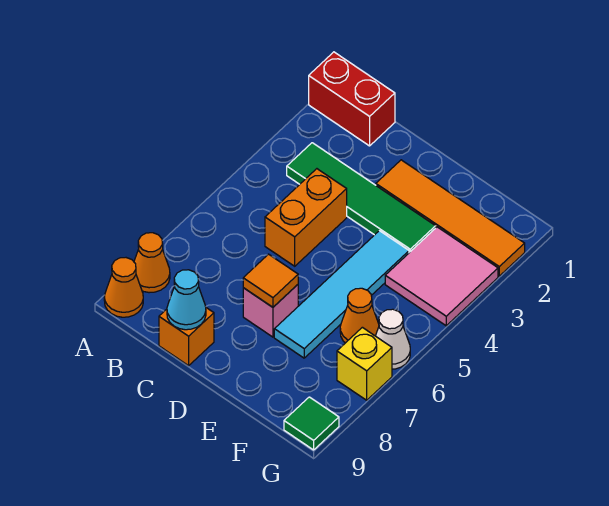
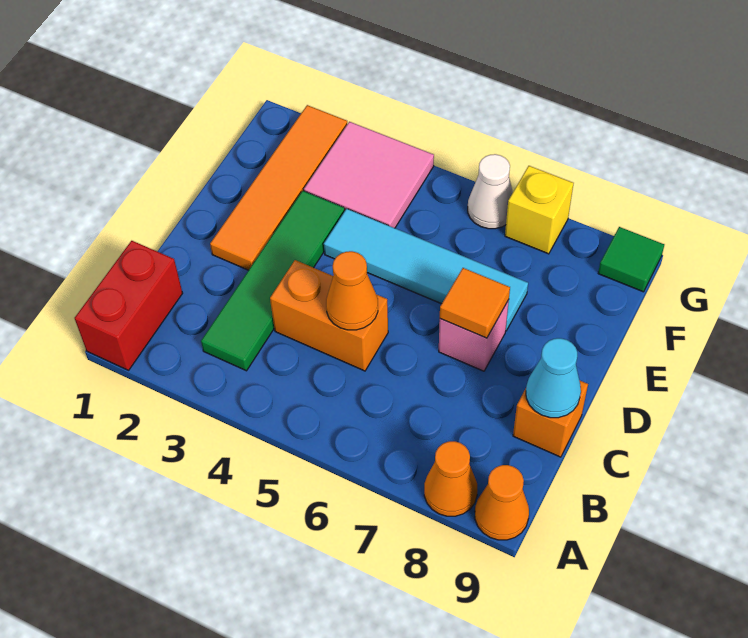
orange 1x1 cone [340,288,379,343] -> orange 1x1 cone moved to [326,251,378,330]

